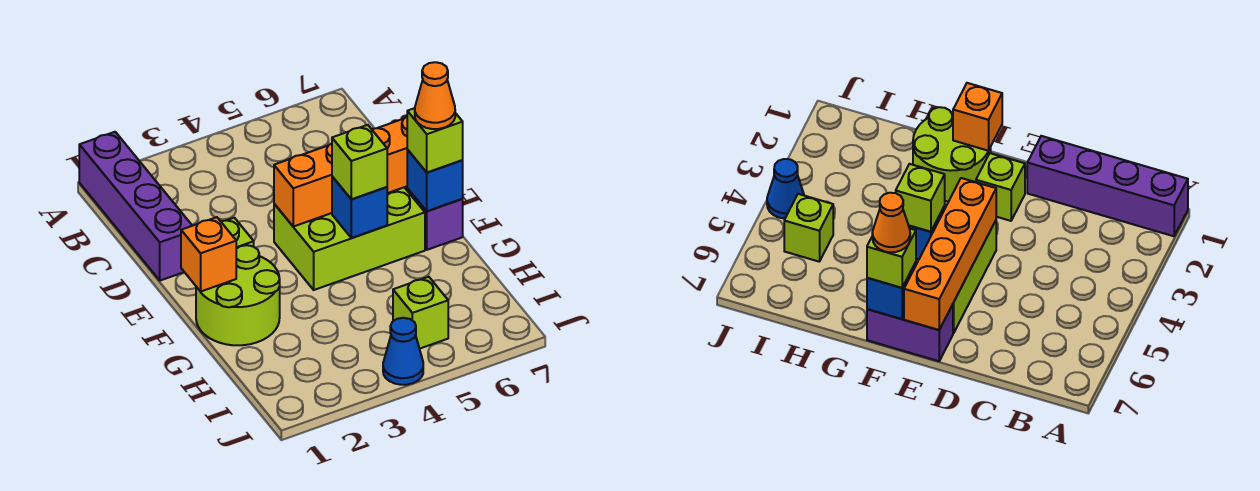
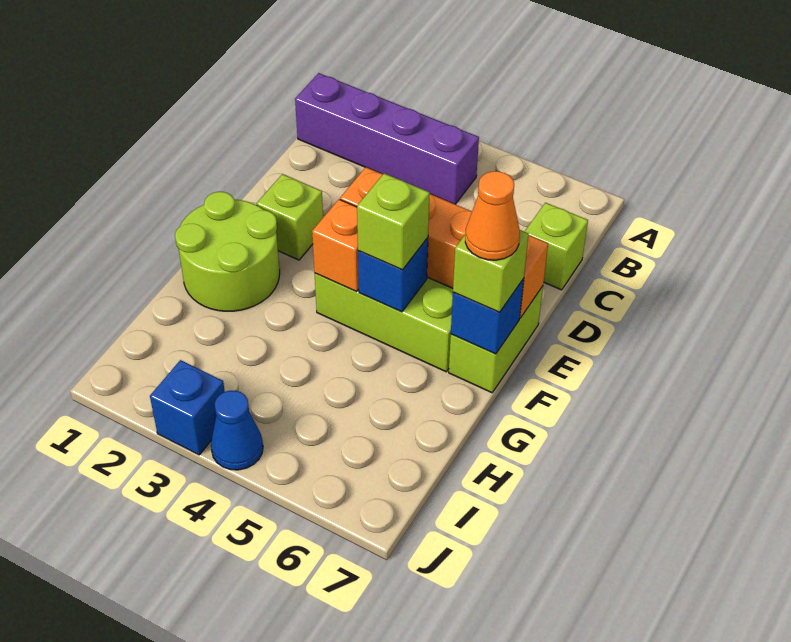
purple 1x4 brick [79,132,192,281] -> purple 1x4 brick turned to [295,73,479,204]
purple 1x2 brick [405,186,463,250] -> lime 1x2 brick [449,286,543,393]
orange 1x1 brick [181,217,236,292] -> orange 1x1 brick moved to [312,199,359,291]
lime 1x1 brick [393,277,448,349] -> lime 1x1 brick moved to [525,203,588,290]
none -> blue 1x1 brick [150,360,225,455]

